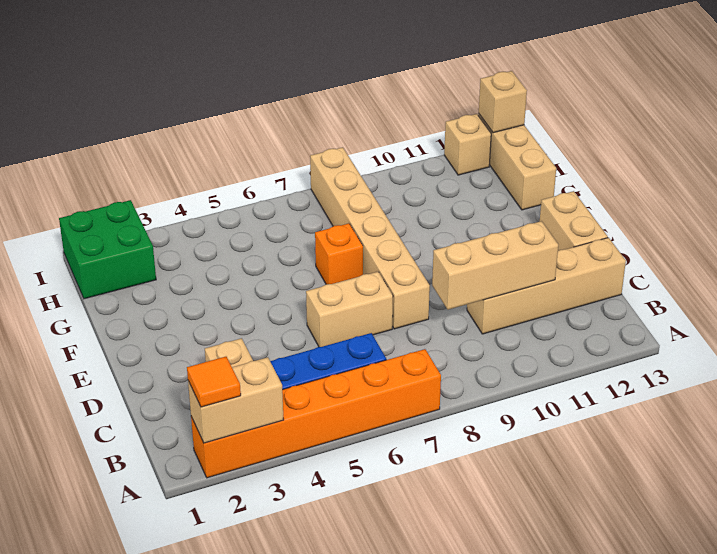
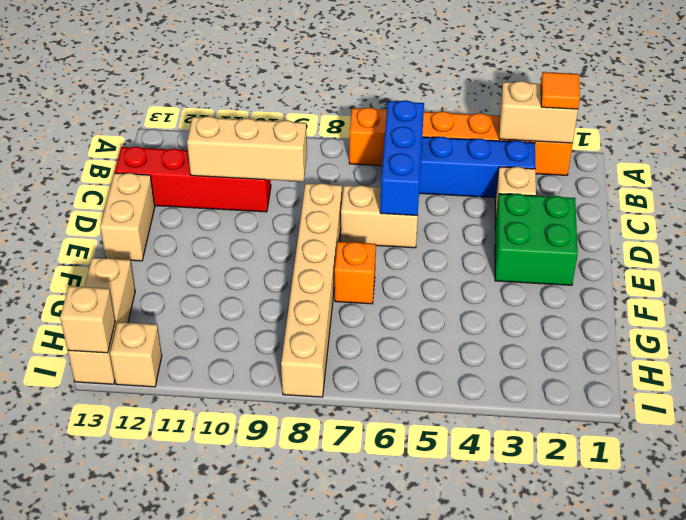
none -> blue 1x3 brick [380,100,424,216]
tan 1x4 brick [467,238,626,334] -> red 1x4 brick [115,147,271,212]
green 2x2 brick [59,200,156,299] -> green 2x2 brick moved to [495,194,578,285]

